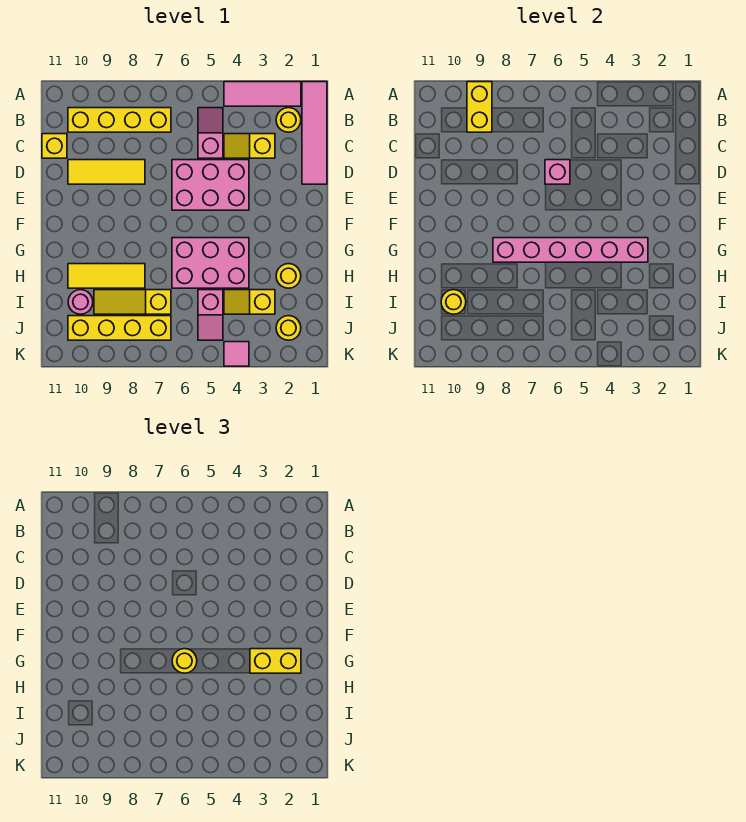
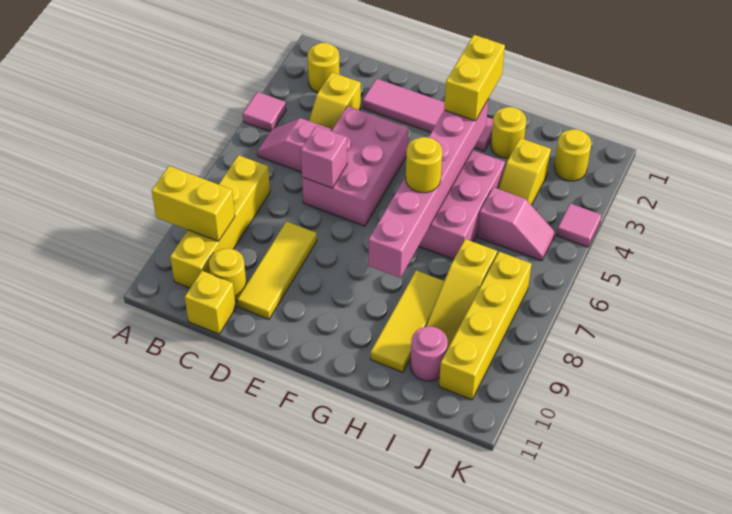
pink 1x4 tile [302,82,327,184] -> pink 1x4 tile moved to [363,79,493,151]
pink 1x3 tile [224,82,301,106] -> pink 1x1 tile [243,92,286,131]
yellow 1x1 round brick [441,290,466,314] -> yellow 1x1 round brick moved to [209,248,246,301]

